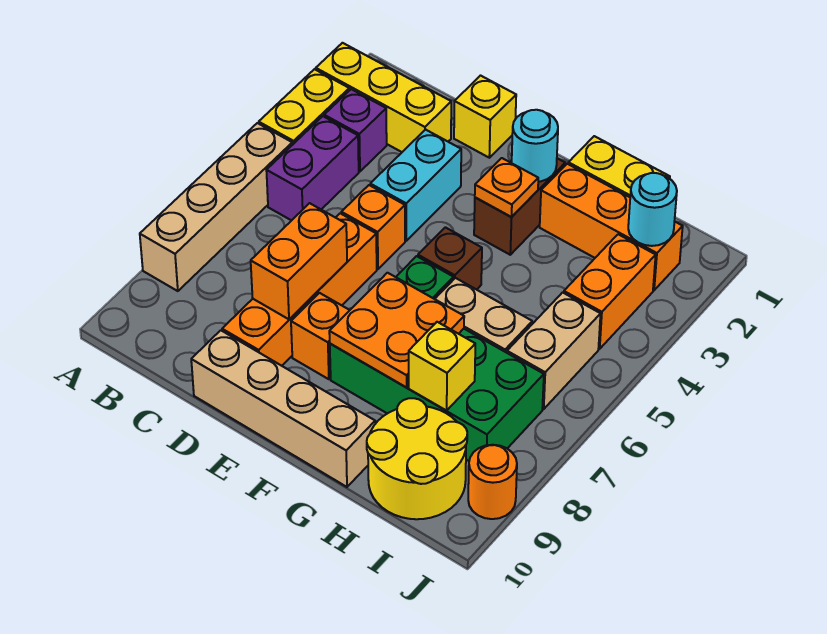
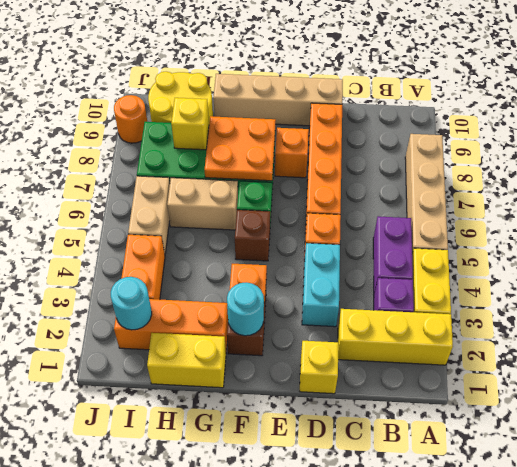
orange 1x2 brick [251,203,347,319] -> none

